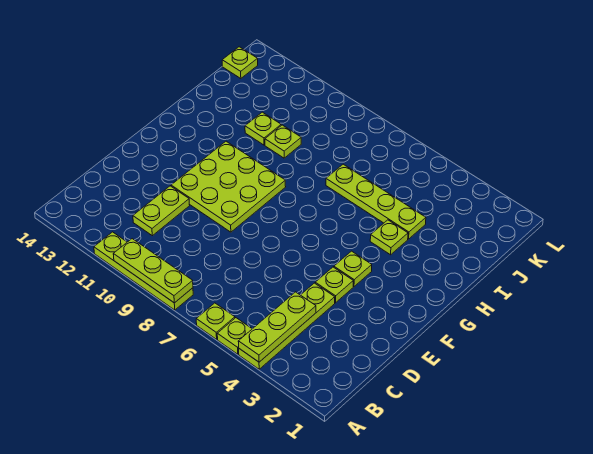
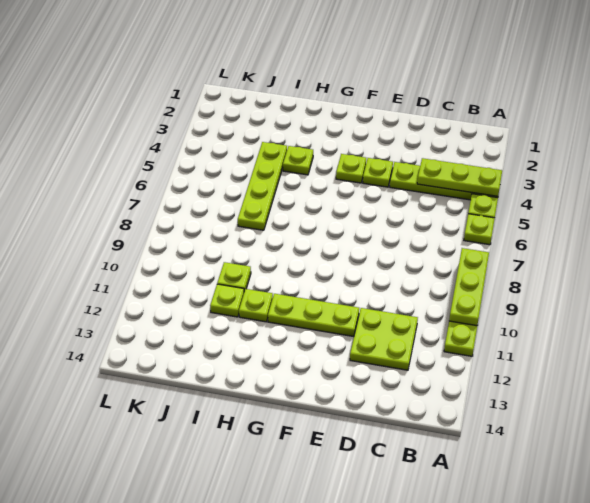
lime 1x2 plate [133,186,190,236] -> lime 2x2 plate [350,308,418,370]
lime 3x3 plate [171,141,286,232] -> lime 1x3 plate [268,294,359,337]
lime 1x1 plate [222,47,258,78] -> lime 1x1 plate moved to [239,289,273,322]

